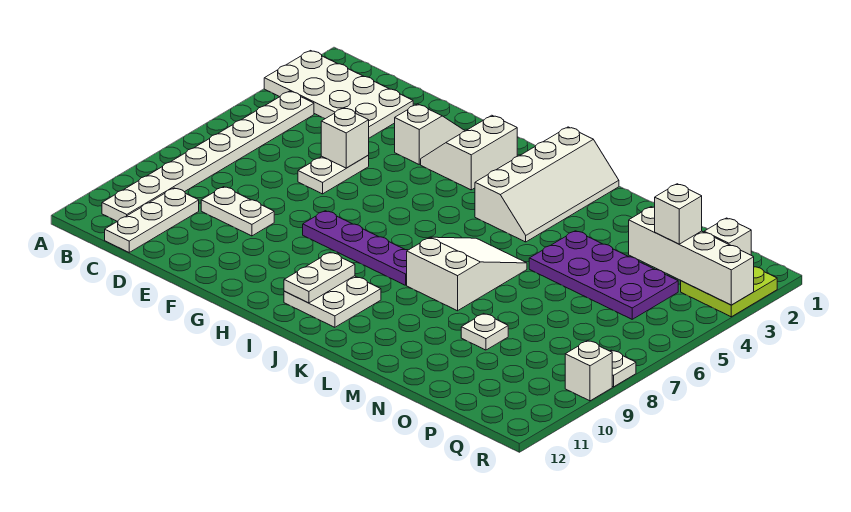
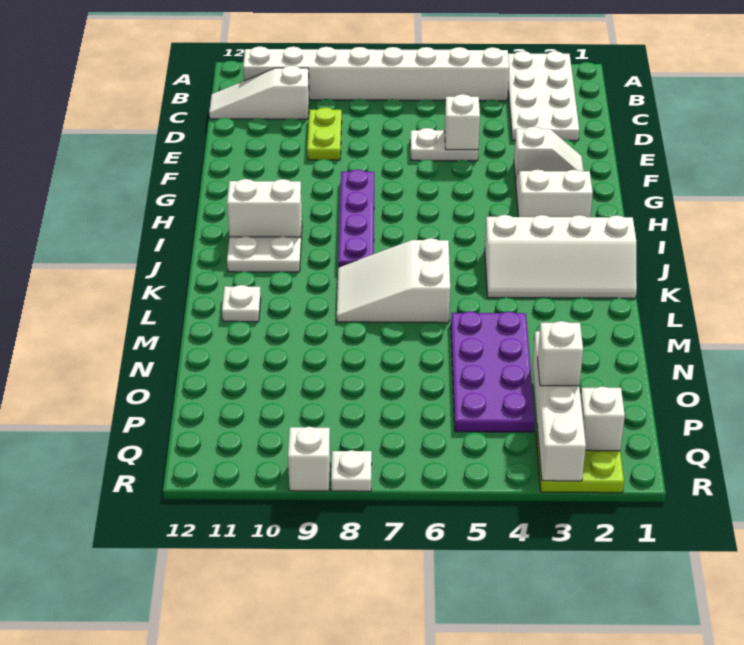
white 1x8 plate [102,91,314,221] -> white 1x8 brick [243,46,509,101]
white 1x3 plate [105,188,199,252] -> white 1x3 slope [209,66,309,119]
white 1x2 plate [201,187,274,236] -> lime 1x2 plate [307,107,342,160]
white 1x2 plate [284,252,355,303] -> white 1x2 brick [227,179,302,237]
white 2x3 slope [407,237,527,311] -> white 2x3 slope turned to [337,238,450,323]
white 1x1 plate [461,314,508,350] -> white 1x1 plate moved to [222,285,261,322]

